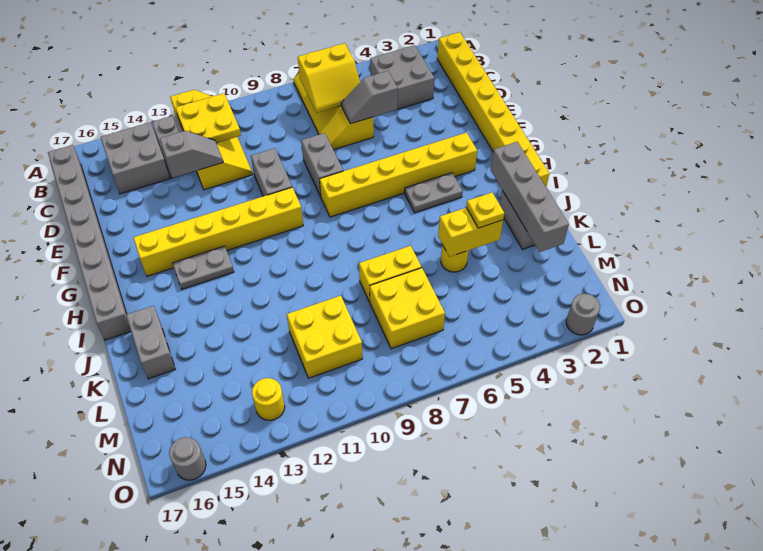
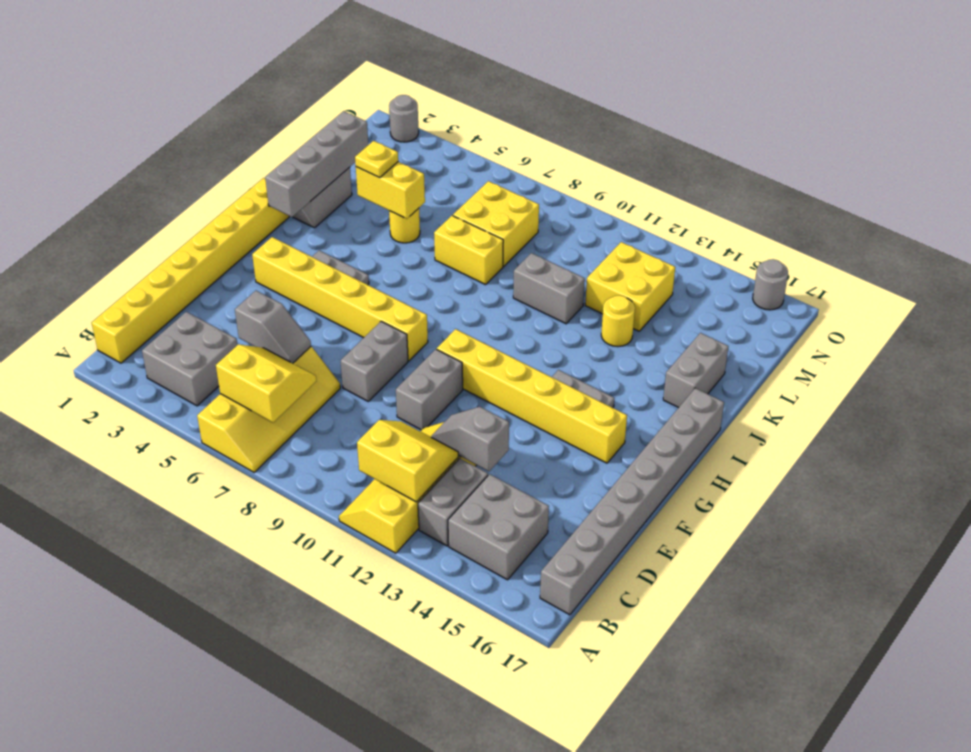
yellow 2x2 plate [176,93,241,143] -> yellow 2x2 slope [357,420,458,502]
none -> grey 1x2 brick [513,253,585,324]
yellow 2x2 brick [287,296,363,378] -> yellow 2x2 brick moved to [585,242,675,331]
yellow 1x1 round brick [252,378,285,420] -> yellow 1x1 round brick moved to [601,295,635,347]

